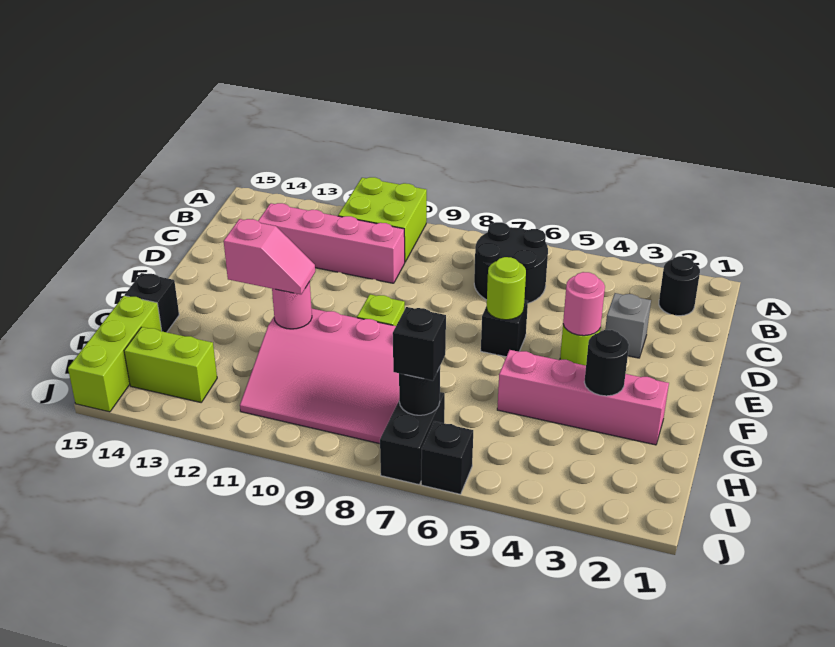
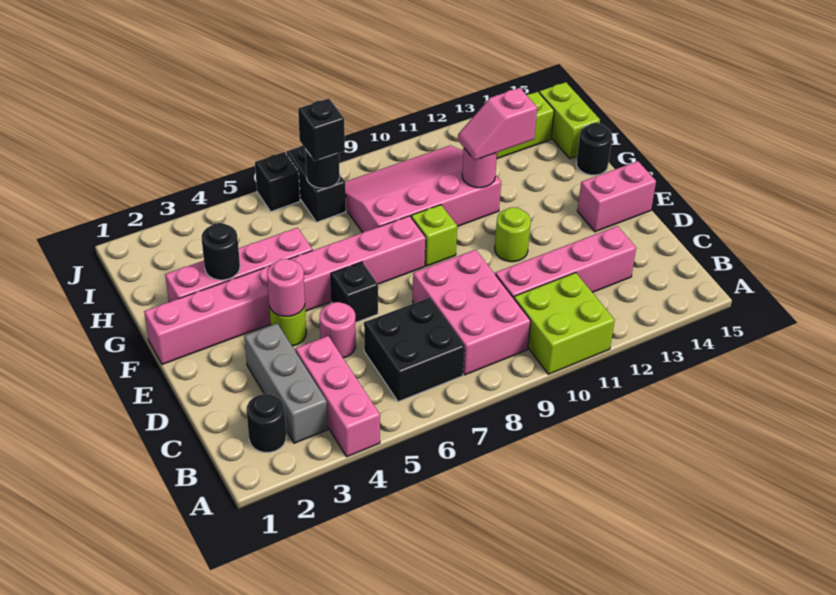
none -> pink 1x3 brick [295,336,380,457]
black 2x2 round brick [474,222,548,303] -> black 2x2 brick [364,298,465,402]
none -> pink 2x3 brick [413,250,531,375]
grey 1x1 brick [605,293,651,358] -> grey 1x3 brick [244,324,328,443]
none -> pink 1x1 round brick [320,302,356,358]
lime 1x1 round brick [487,257,526,320] -> lime 1x1 round brick moved to [495,207,531,262]
none -> pink 1x2 brick [577,161,656,232]
none -> pink 1x8 brick [144,216,426,364]
black 1x1 brick [125,273,179,332] -> black 1x1 round brick [576,123,612,175]
lime 1x3 brick [68,296,162,412] -> lime 1x2 brick [539,82,600,159]

